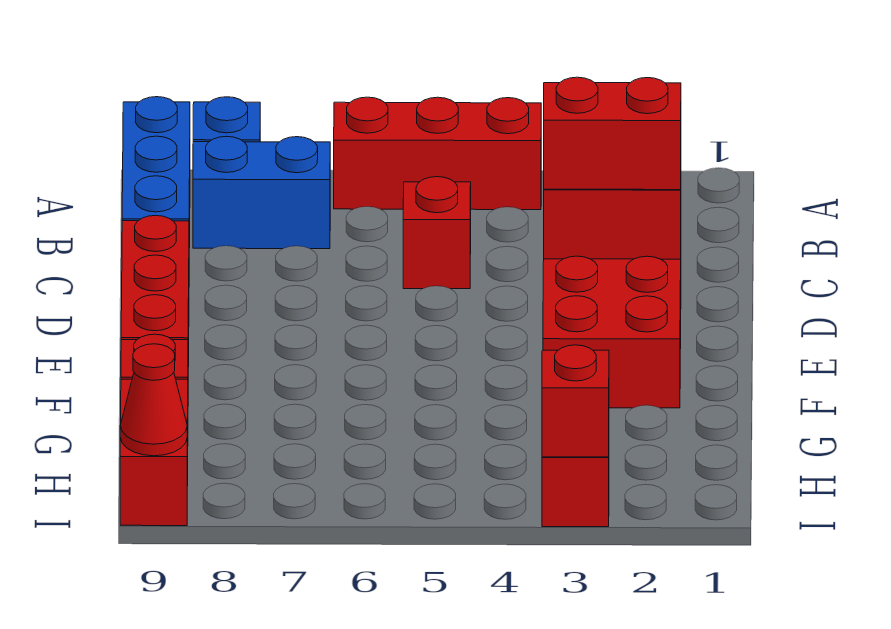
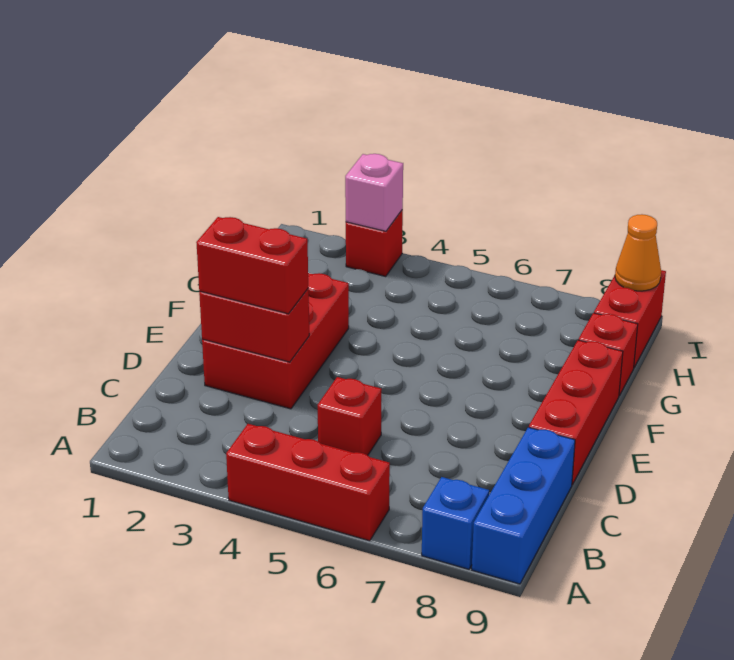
blue 1x2 brick [193,136,330,249] -> none
red 1x1 brick [542,345,609,457] -> pink 1x1 brick [345,154,403,231]
red 1x1 cone [120,344,187,456] -> orange 1x1 cone [615,214,661,291]

